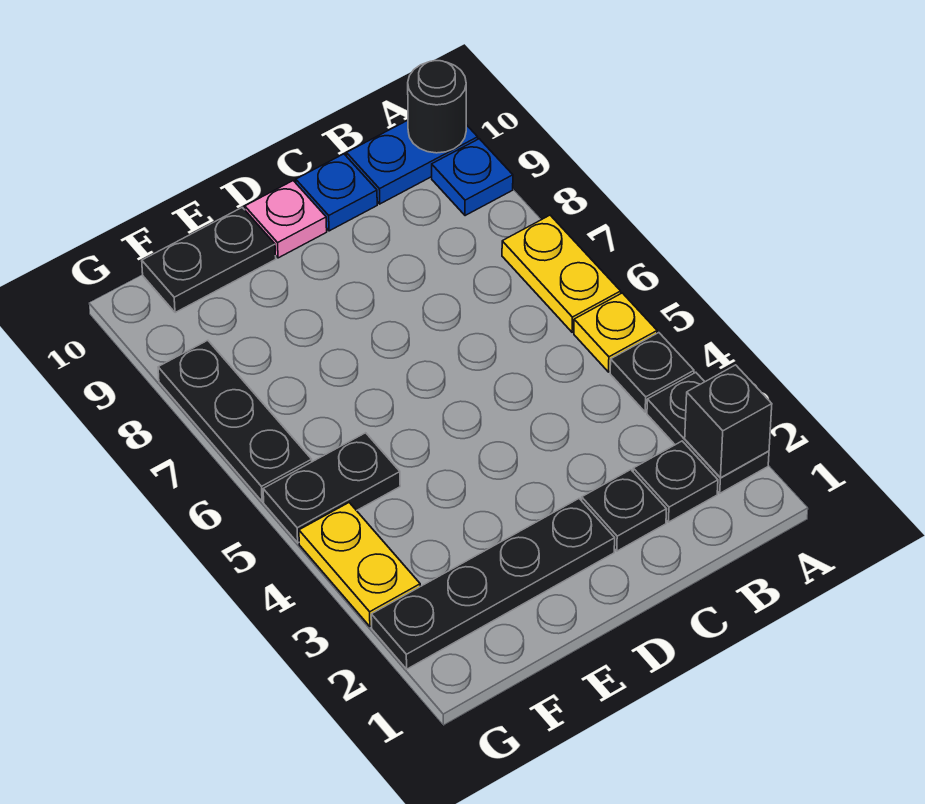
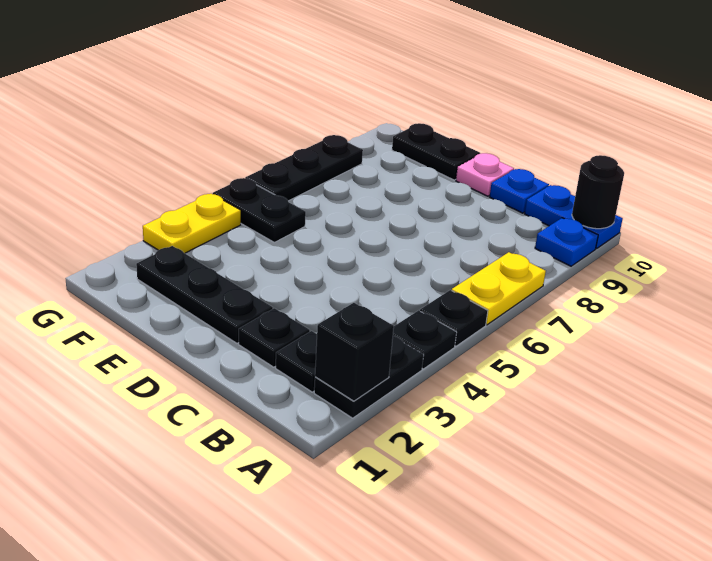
yellow 1x1 plate [574,293,657,372] -> black 1x1 plate [420,290,488,346]
black 1x4 plate [371,499,615,669] -> black 1x3 plate [136,246,273,343]

